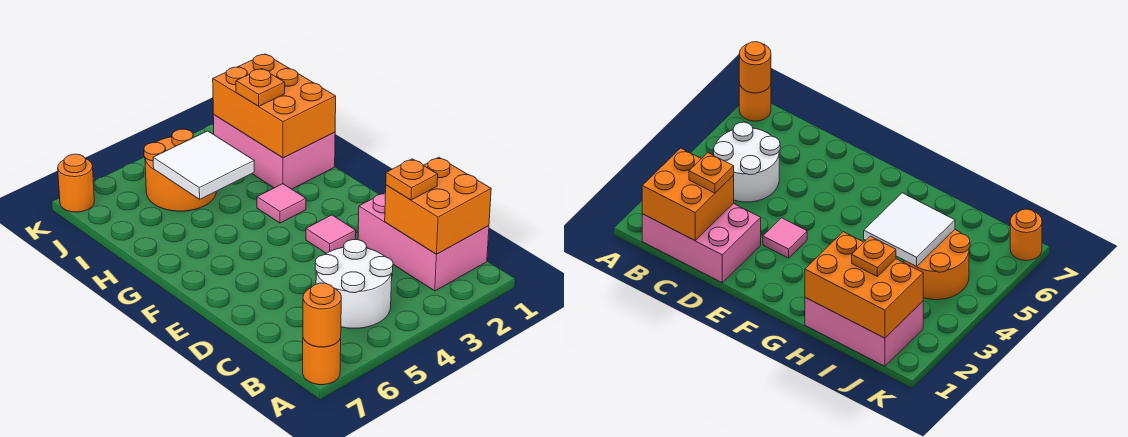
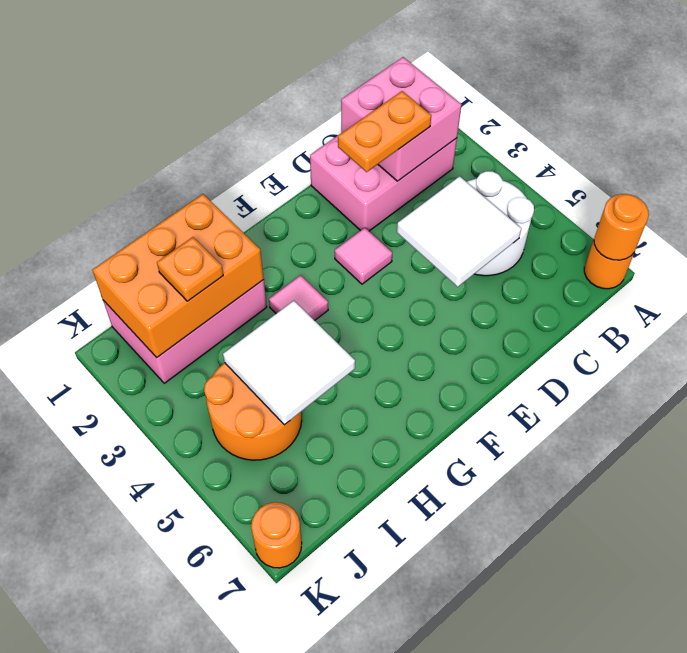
orange 2x2 brick [385,157,491,254] -> pink 2x2 brick [341,57,461,181]
orange 1x1 plate [386,159,438,200] -> orange 1x2 plate [338,91,431,172]
none -> white 2x2 tile [397,176,521,287]

